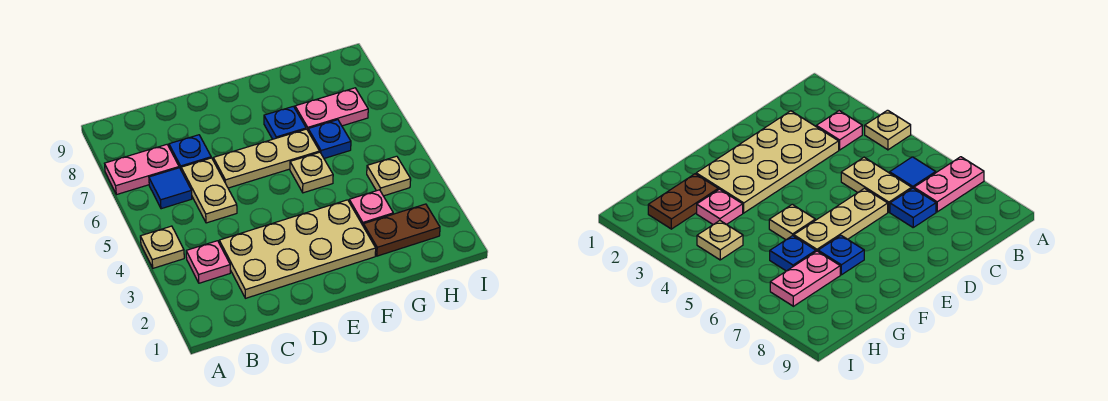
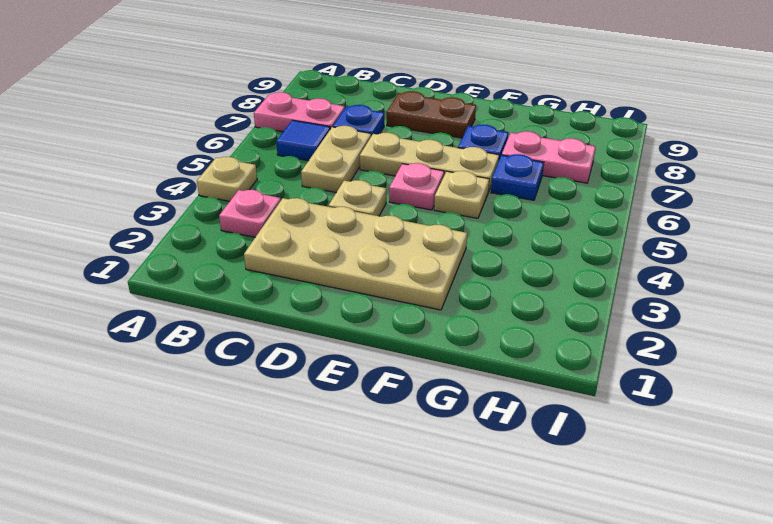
brown 1x2 plate [363,204,440,256] -> brown 1x2 plate moved to [387,91,476,138]
pink 1x1 plate [349,190,393,225] -> pink 1x1 plate moved to [389,163,444,210]
tan 1x1 plate [367,156,411,196] -> tan 1x1 plate moved to [329,180,386,216]

